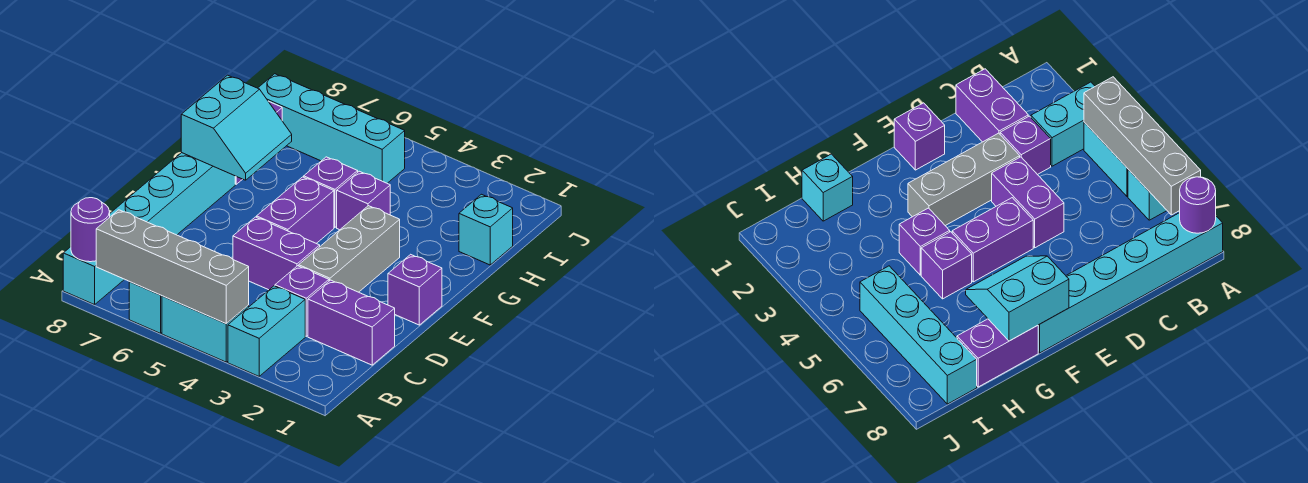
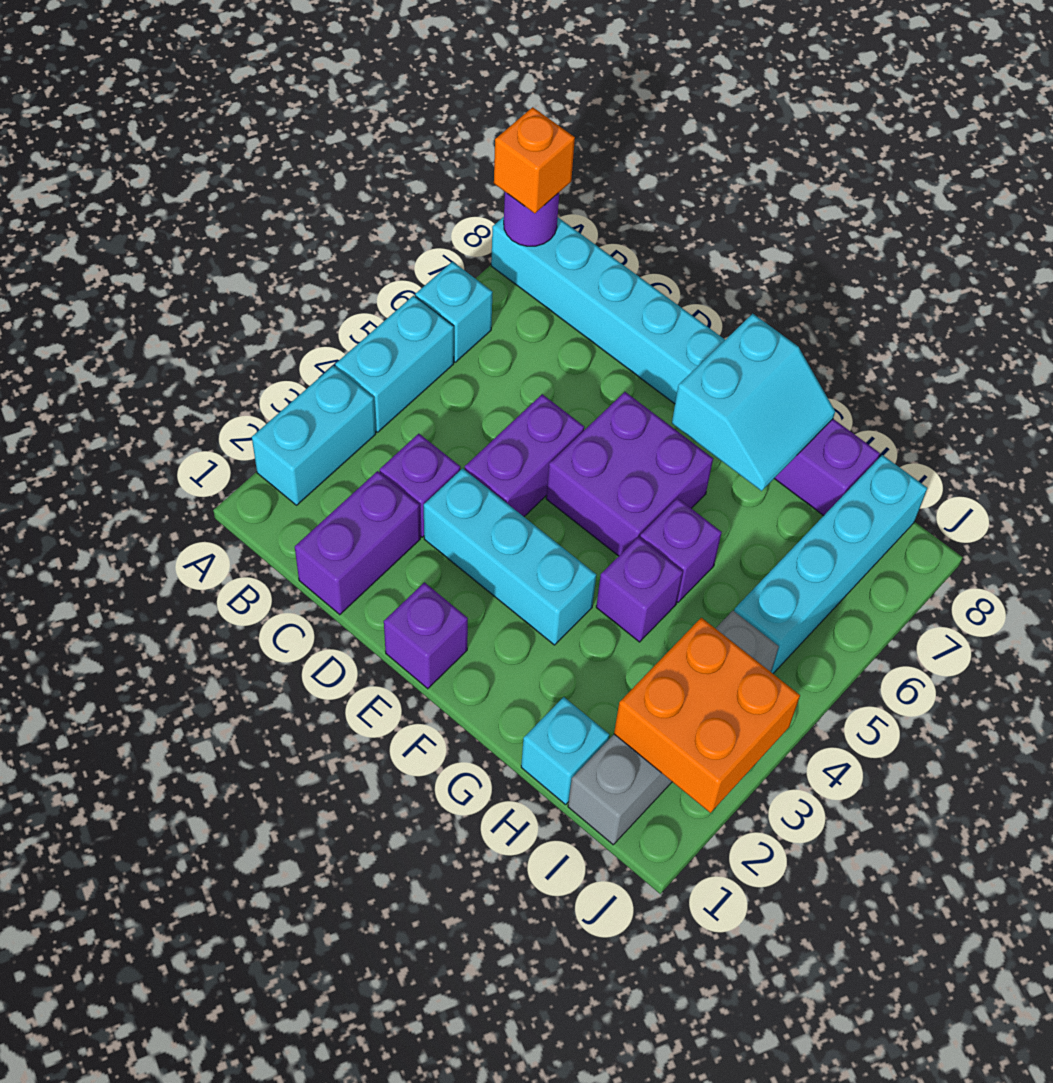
cyan 1x2 brick [228,286,305,376] -> cyan 1x2 brick turned to [252,366,376,505]
grey 1x4 brick [96,210,249,324] -> grey 1x4 brick moved to [568,611,779,845]
none -> orange 1x1 brick [494,107,575,213]
grey 1x3 brick [299,206,400,292] -> cyan 1x3 brick [424,468,596,645]
purple 1x2 brick [257,177,334,243] -> purple 2x2 brick [546,392,713,556]
cyan 2x2 slope [181,75,292,180] -> cyan 2x2 slope turned to [672,314,835,491]
none -> orange 2x2 brick [614,618,800,813]

